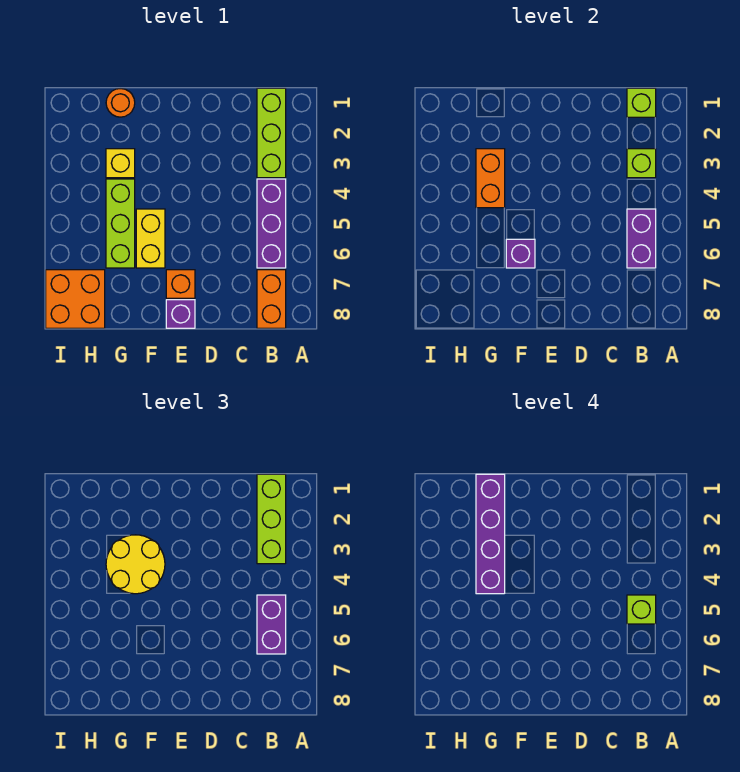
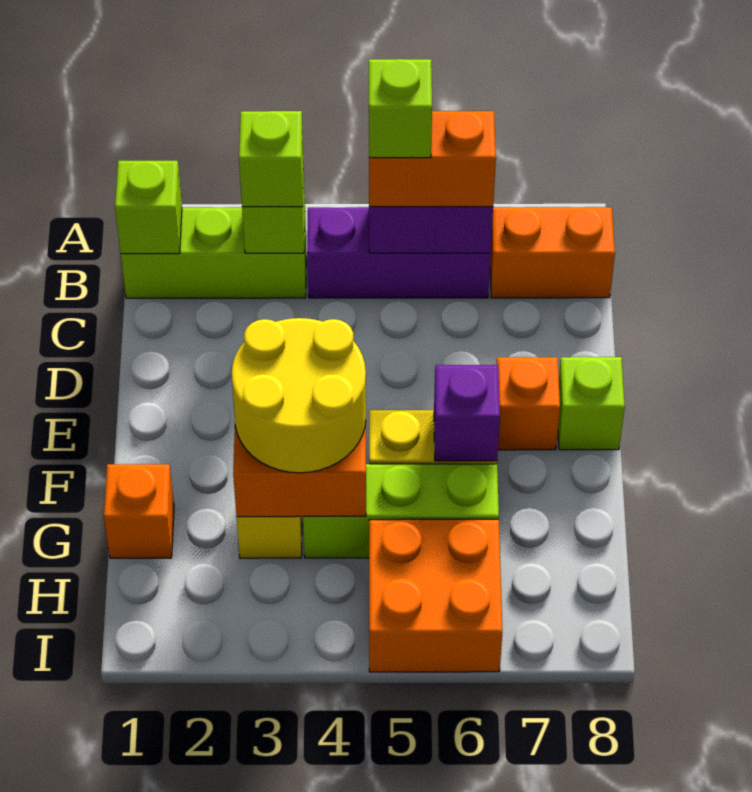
lime 1x3 brick [257,474,286,564] -> lime 1x1 brick [239,111,303,207]
purple 1x2 brick [257,595,286,654] -> orange 1x2 brick [369,111,496,207]
purple 1x1 brick [166,300,195,328] -> lime 1x1 brick [558,357,625,450]
orange 1x1 round brick [106,89,135,117] -> orange 1x1 brick [104,464,174,558]
purple 1x4 brick [476,474,505,594] -> none
orange 2x2 brick [46,270,105,328] -> orange 2x2 brick moved to [369,519,502,672]

